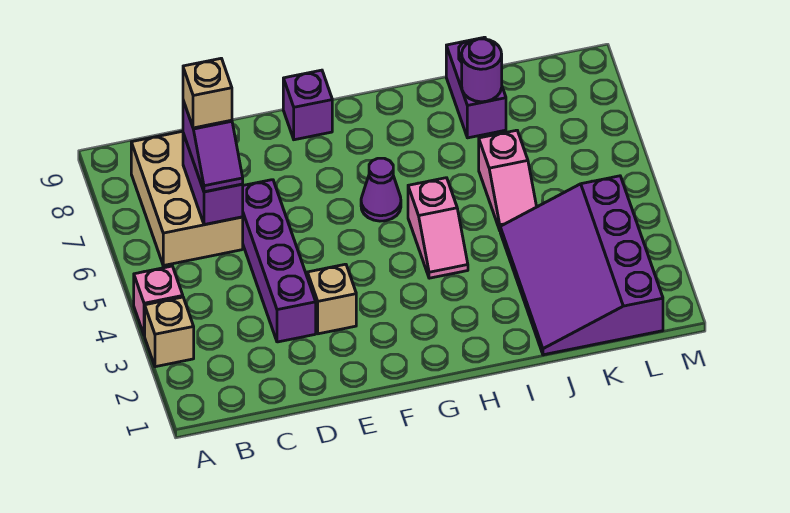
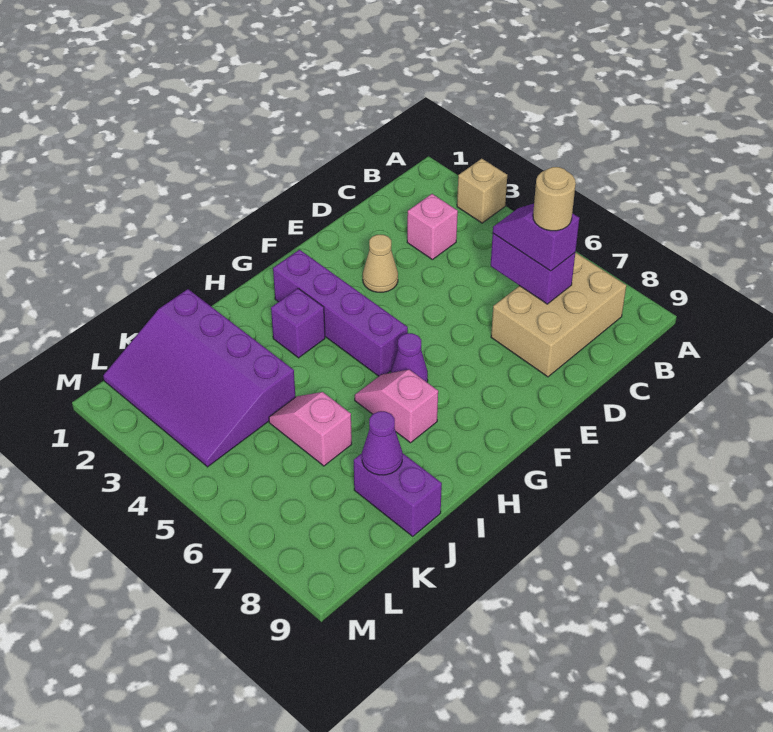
pink 1x1 brick [134,266,183,336] -> pink 1x1 brick moved to [407,194,458,260]
tan 2x3 brick [131,131,243,266] -> tan 2x3 brick turned to [491,252,626,377]
tan 1x1 brick [183,58,232,128] -> tan 1x1 round brick [533,167,576,231]
purple 1x4 brick [243,180,316,342] -> purple 1x4 brick moved to [273,250,408,376]
tan 1x1 brick [307,264,356,334] -> tan 1x1 cone [363,235,398,292]
purple 1x1 brick [283,70,332,140] -> purple 1x1 brick moved to [271,288,325,358]
pink 1x2 slope [408,178,468,278] -> pink 1x2 slope moved to [355,370,438,443]
purple 3x4 slope [500,176,663,355] -> purple 3x4 slope turned to [103,289,295,467]
purple 1x1 round brick [462,39,502,102] -> purple 1x1 cone [362,411,402,475]

